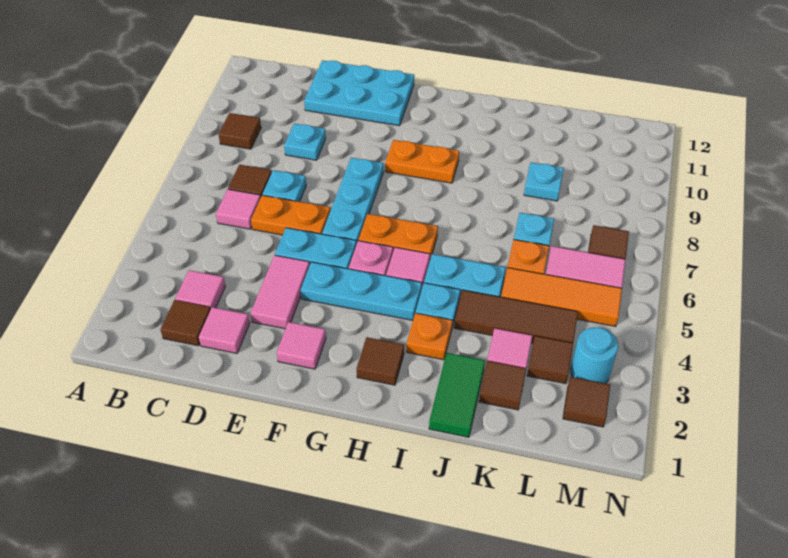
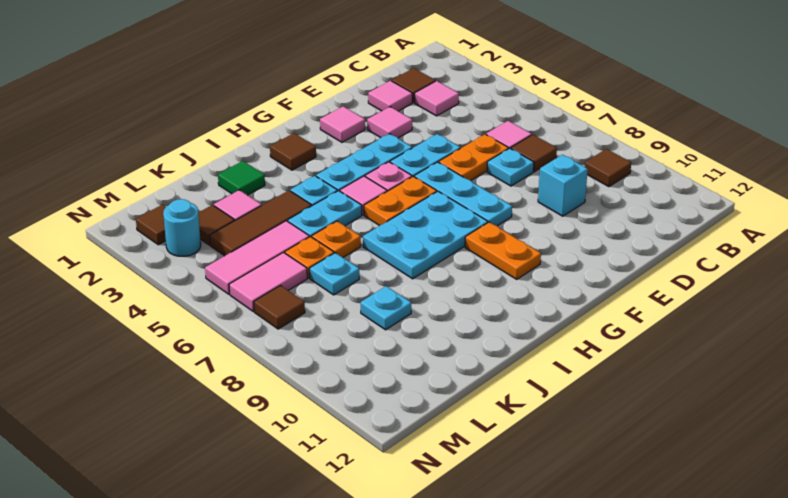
cyan 1x1 plate [284,124,326,160] -> cyan 1x1 brick [538,155,588,216]
cyan 2x3 plate [304,60,414,126] -> cyan 2x3 plate moved to [363,191,488,279]
pink 1x2 tile [251,255,310,329] -> pink 1x1 tile [367,107,412,138]
orange 1x2 plate [385,140,459,183] -> orange 1x2 plate turned to [465,222,541,279]
orange 1x1 plate [406,313,453,360] -> orange 1x1 plate moved to [312,221,361,257]
green 1x2 tile [429,353,485,437] -> green 1x1 tile [218,161,265,195]
brown 1x1 tile [479,361,526,410] -> none
orange 1x3 tile [501,268,622,326] -> pink 1x3 tile [205,221,309,294]

